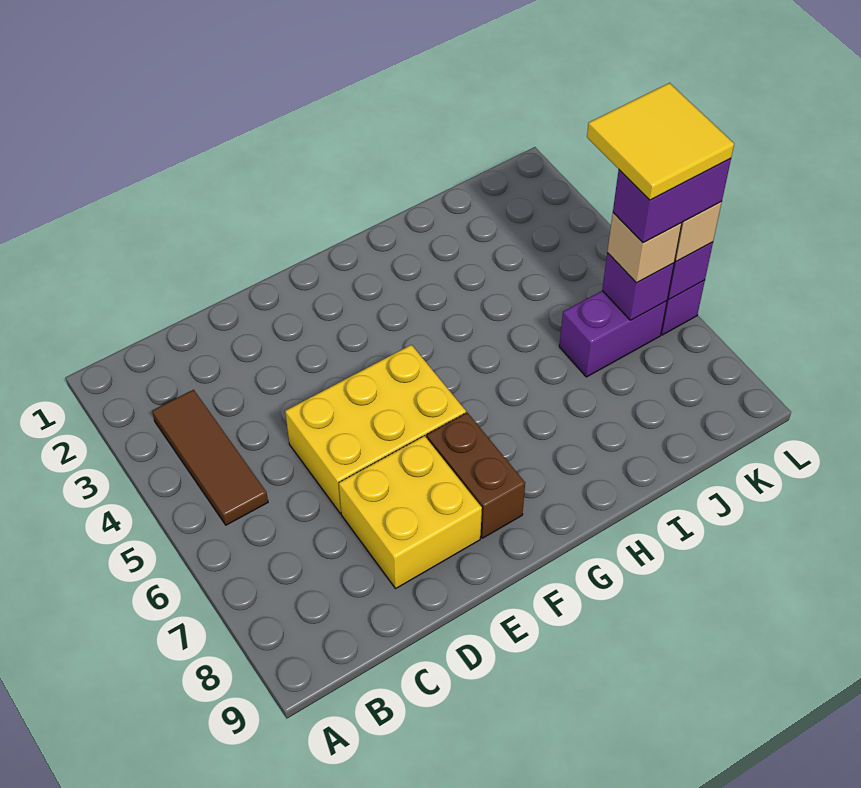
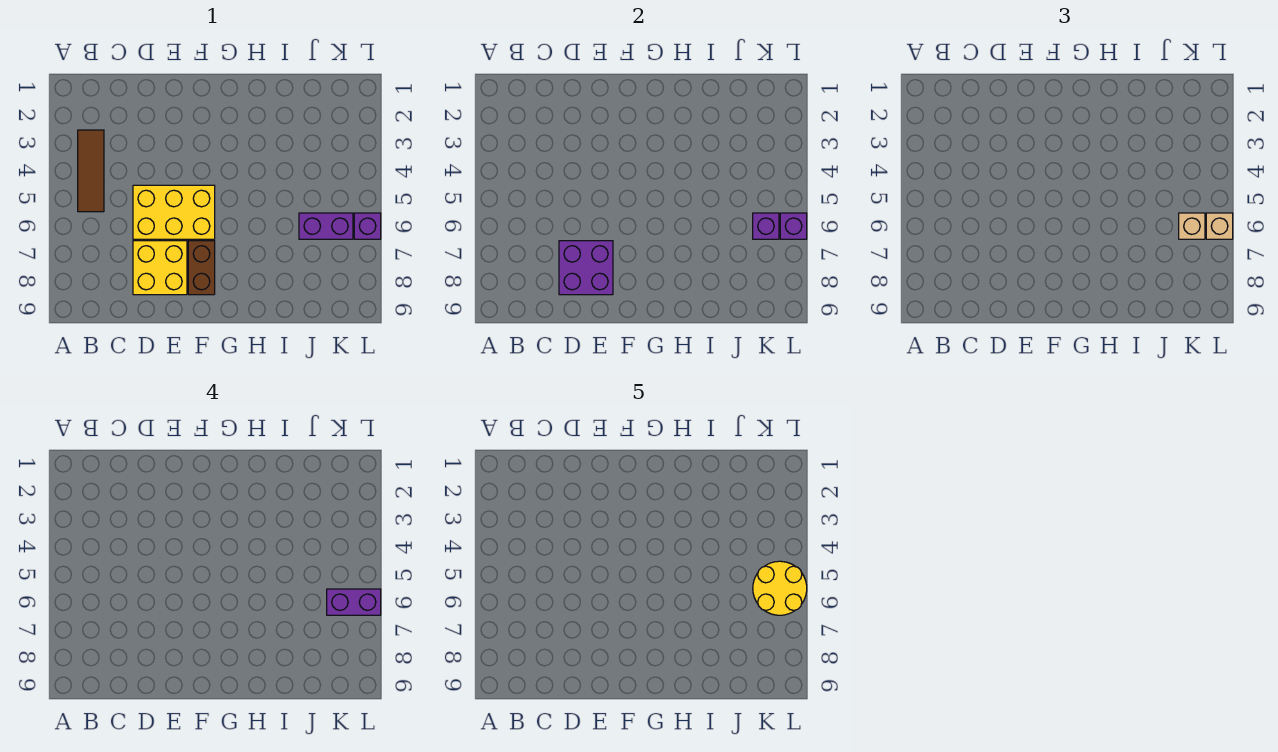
none -> purple 2x2 brick [559,241,613,295]
yellow 2x2 tile [587,83,734,200] -> yellow 2x2 round brick [753,561,807,615]

